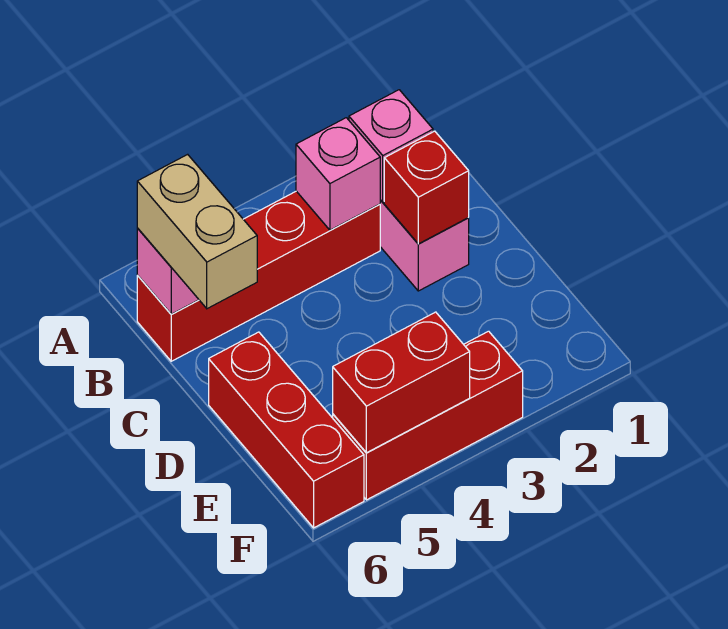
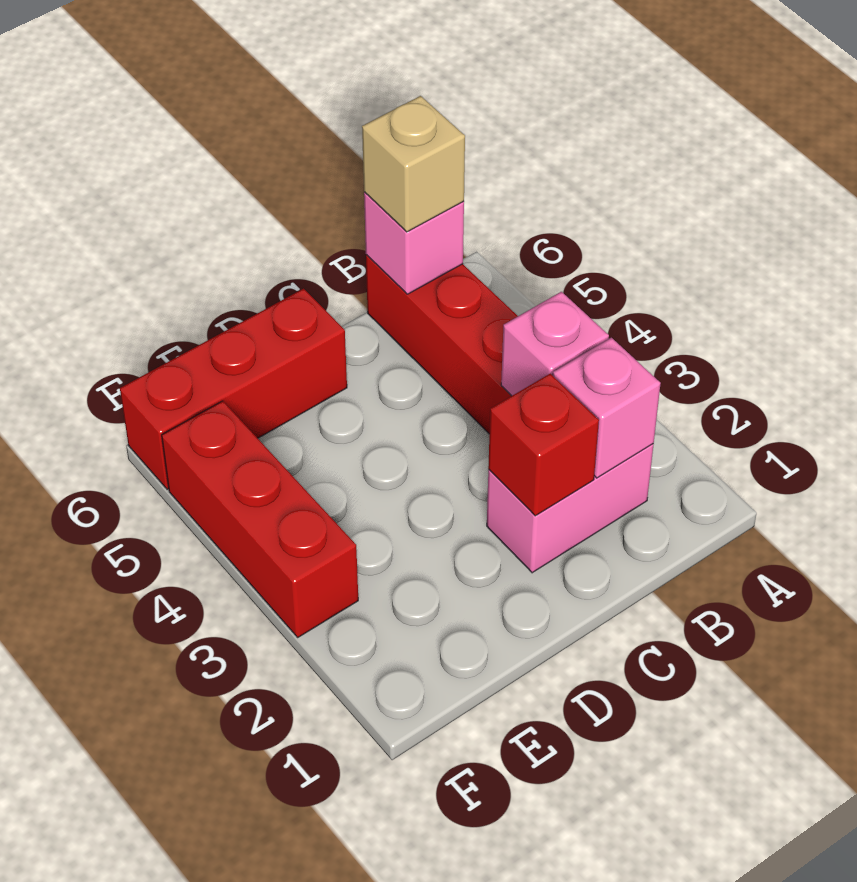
tan 1x2 brick [137,154,257,309] -> tan 1x1 brick [362,96,465,232]
red 1x2 brick [333,312,470,453] -> none

